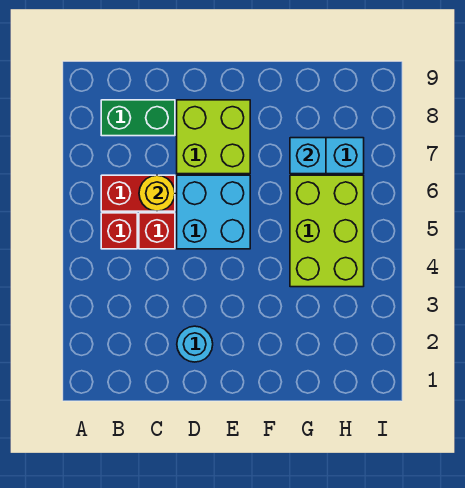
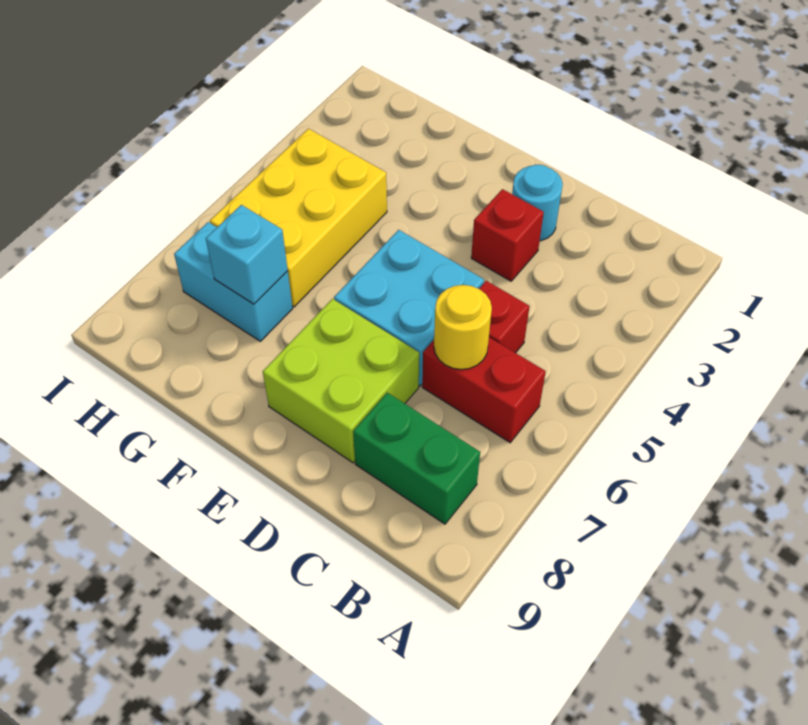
red 1x1 brick [101,213,137,249] -> red 1x1 brick moved to [471,189,544,281]
lime 2x3 brick [290,175,364,287] -> yellow 2x3 brick [210,129,387,307]

